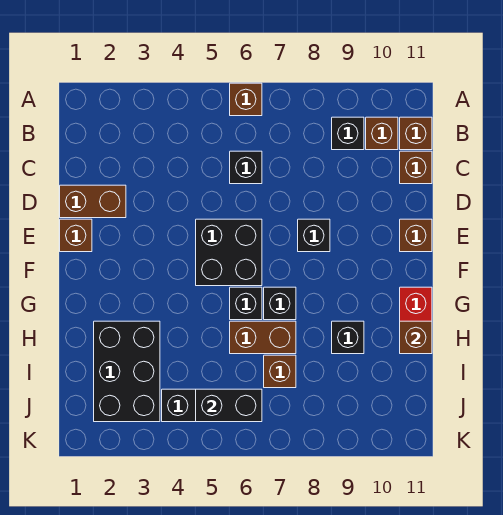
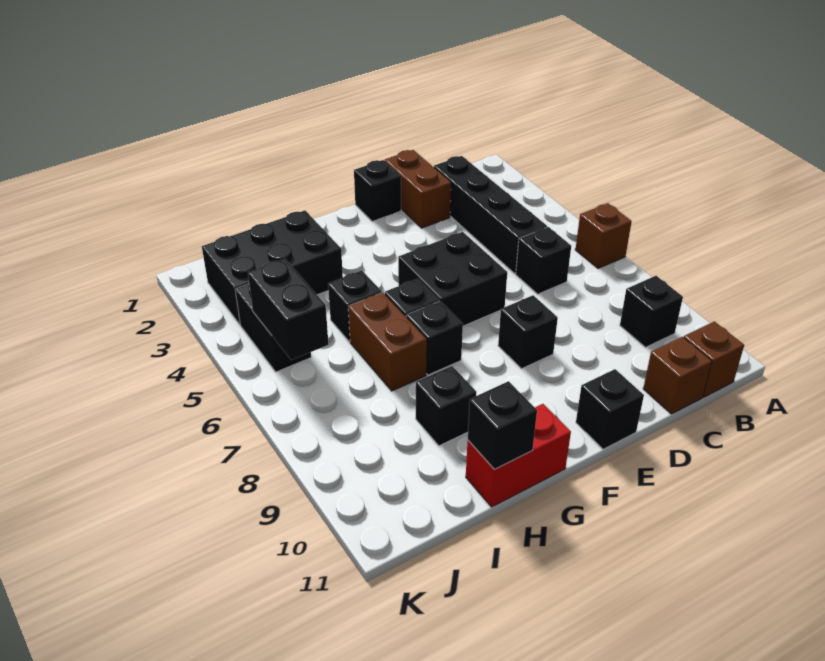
brown 1x1 brick [366,117,398,150] -> none
none -> black 1x4 brick [434,156,547,273]
brown 1x1 brick [60,219,92,252] -> black 1x1 brick [354,160,401,221]
brown 1x1 brick [400,219,432,252] -> black 1x1 brick [576,369,644,449]
none -> black 1x1 brick [328,271,382,342]
brown 1x1 brick [400,321,432,354] -> black 1x1 brick [468,381,537,469]
brown 1x1 brick [264,355,296,388] -> none

